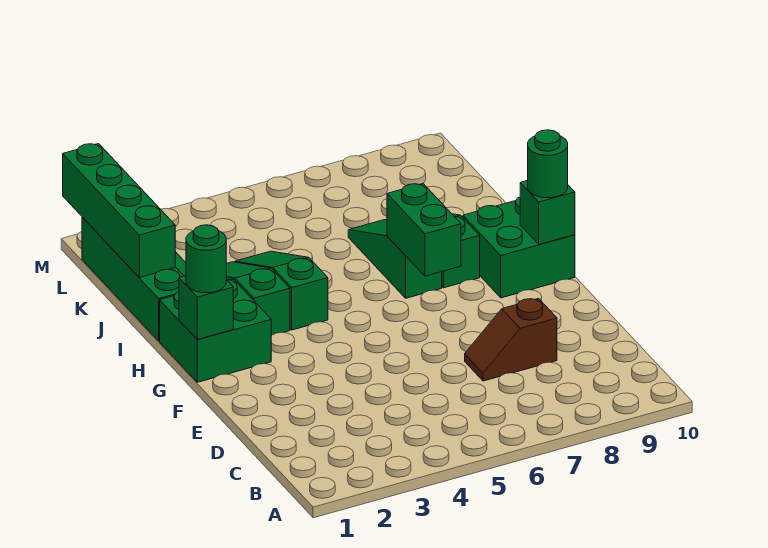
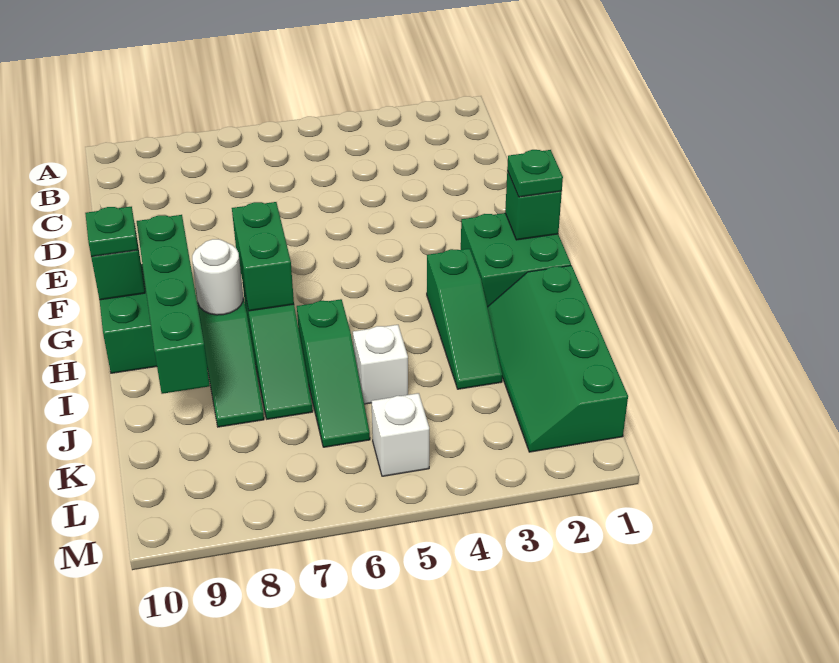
brown 1x2 slope [465,299,557,381] -> none
green 1x1 round brick [186,225,226,293] -> green 1x1 plate [507,150,563,197]
green 1x1 round brick [528,130,568,198] -> green 1x1 plate [85,207,138,257]
green 1x3 slope [235,251,328,330] -> green 1x3 slope moved to [297,299,370,447]
none -> white 1x1 round brick [192,239,243,315]
green 1x4 brick [63,144,175,277] -> green 1x4 brick moved to [137,215,210,394]
none -> white 1x1 brick [353,325,408,404]
none -> white 1x1 brick [372,393,429,476]

